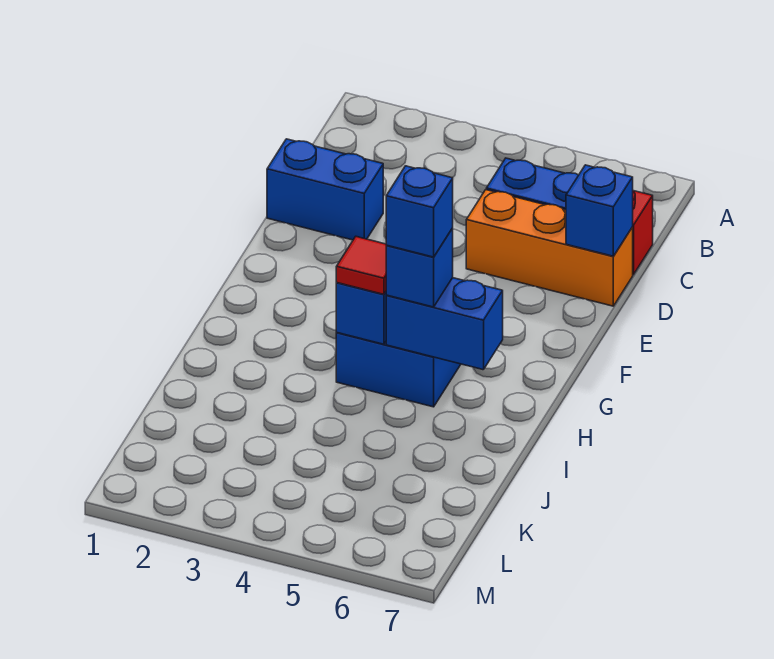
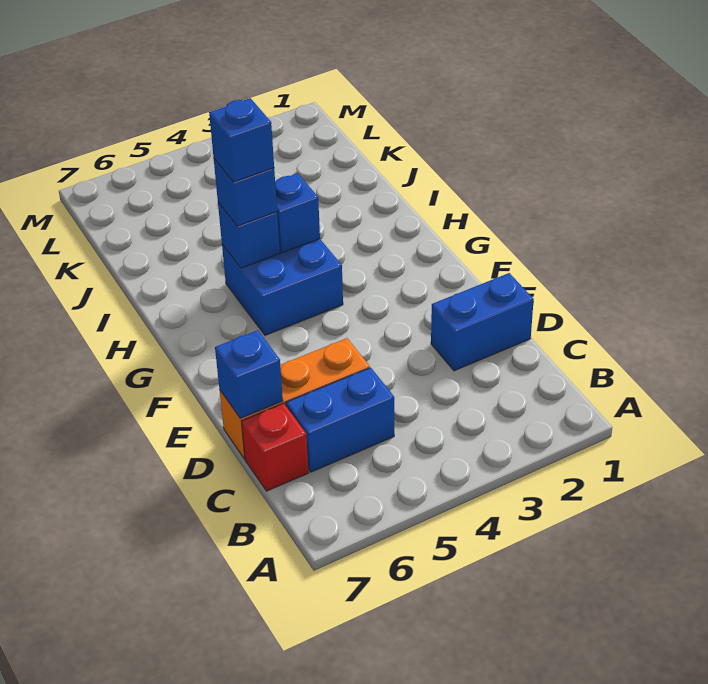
red 1x1 tile [336,237,386,294] -> none
blue 1x2 brick [386,278,503,370] -> blue 1x1 brick [218,203,280,268]

